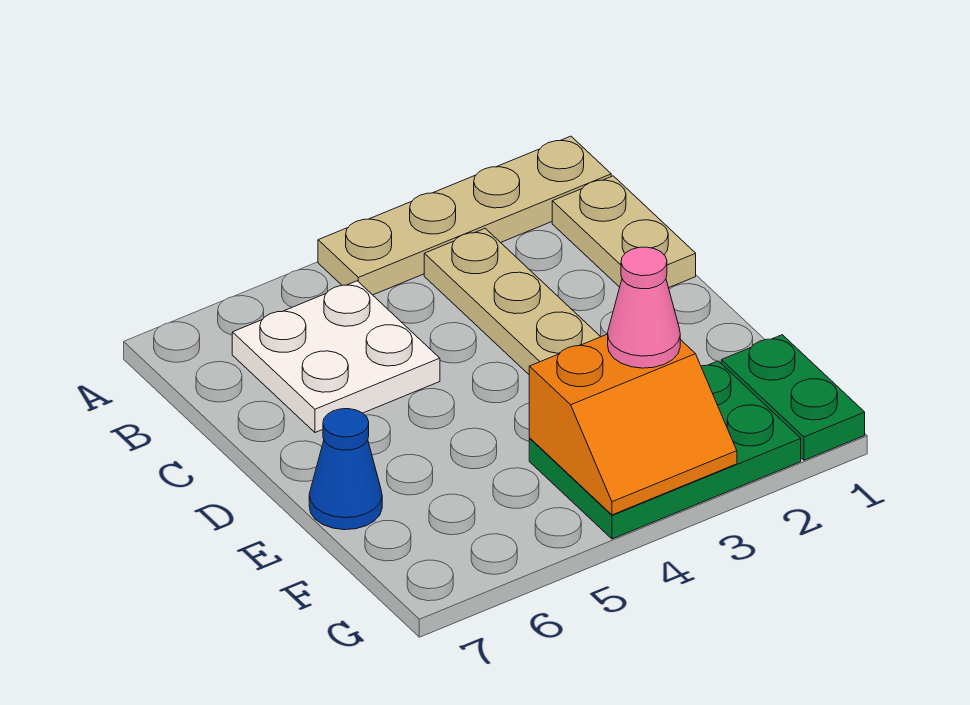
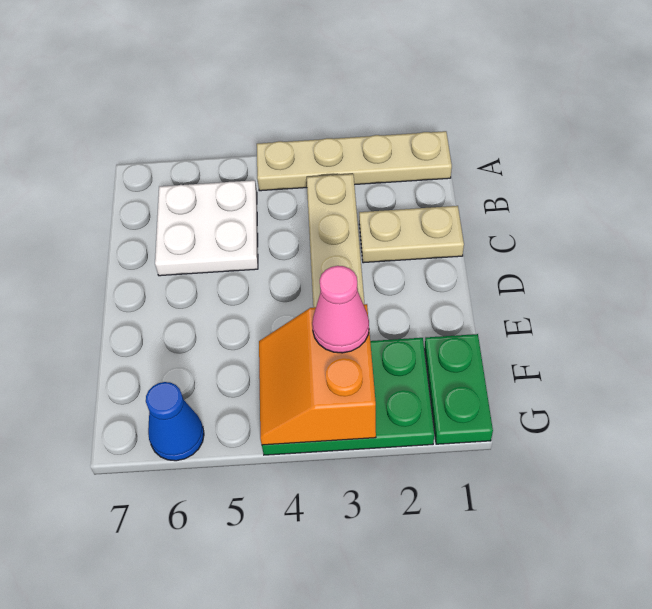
tan 1x2 plate [552,176,696,288] -> tan 1x2 plate turned to [359,206,464,263]
blue 1x1 cone [309,409,382,530] -> blue 1x1 cone moved to [146,382,204,461]
orange 2x2 slope [529,334,737,515] -> orange 2x2 slope turned to [259,304,376,445]

